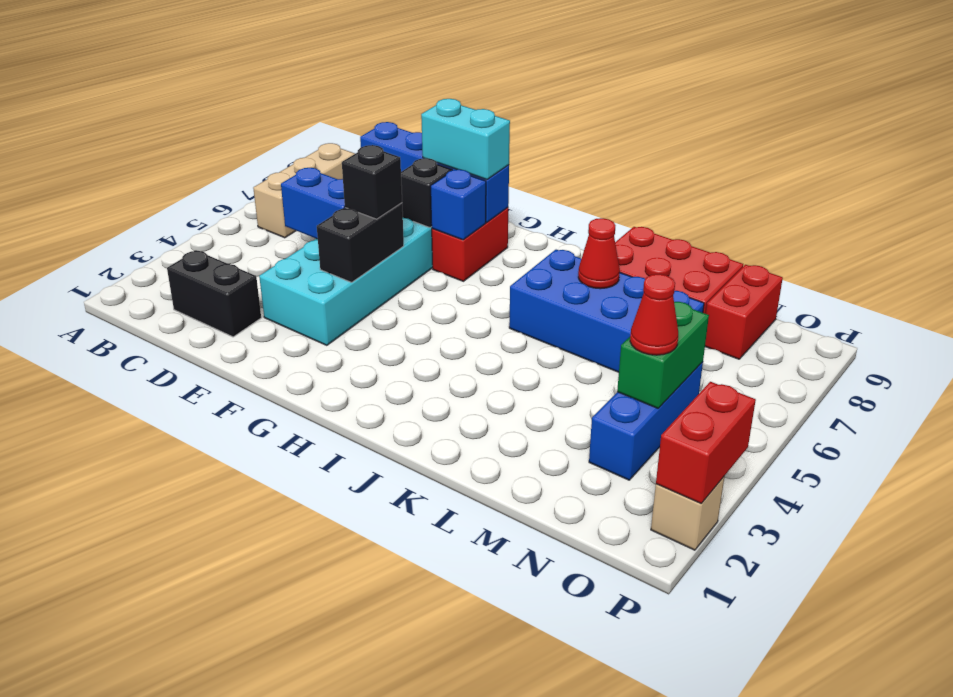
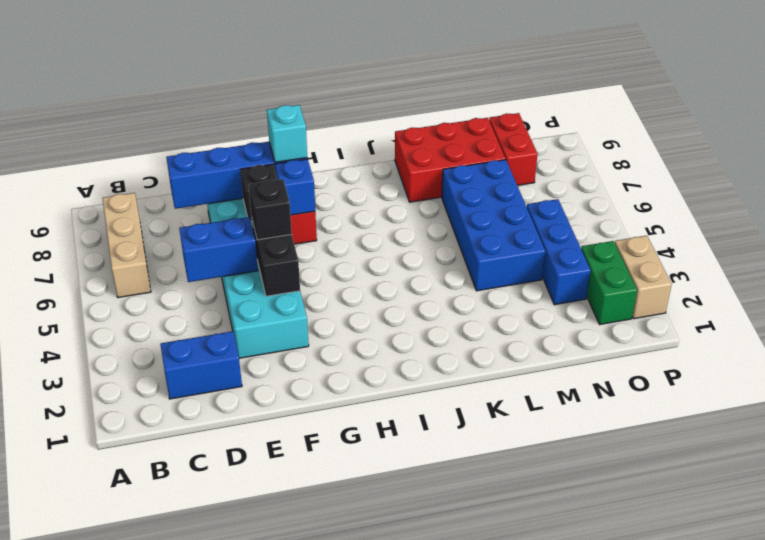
black 1x2 brick [167,250,261,337] -> blue 1x2 brick [160,331,242,399]
cyan 1x2 brick [421,99,510,180] -> cyan 1x1 brick [267,105,307,162]
blue 2x4 brick [509,250,704,372] -> blue 2x4 brick turned to [442,160,545,291]
red 1x1 cone [578,218,620,289] -> none
green 1x2 brick [617,302,709,408] -> green 1x2 brick moved to [581,241,637,325]
red 1x1 cone [630,274,678,355] -> none
tan 1x1 brick [651,476,725,550] -> tan 1x2 brick [615,236,672,319]
red 1x2 brick [656,382,756,504] -> none

